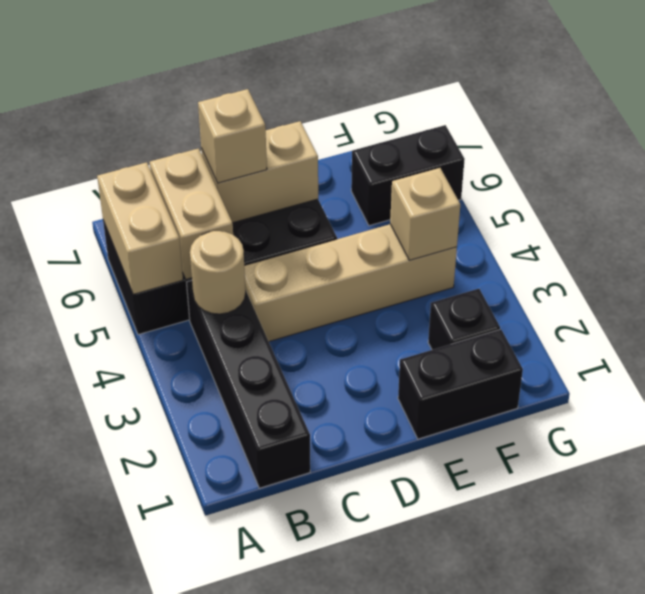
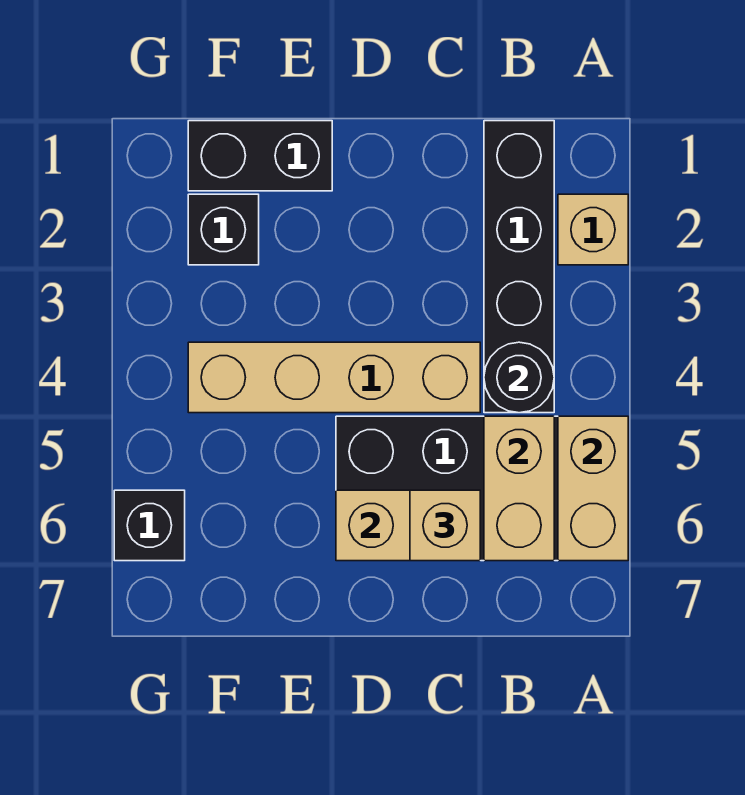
tan 1x1 round brick [190,231,246,314] -> black 1x1 round brick [484,342,554,413]
tan 1x1 brick [390,168,460,260] -> tan 1x1 brick moved to [558,194,628,265]
black 1x2 brick [351,125,465,226] -> black 1x1 brick [114,490,185,561]

